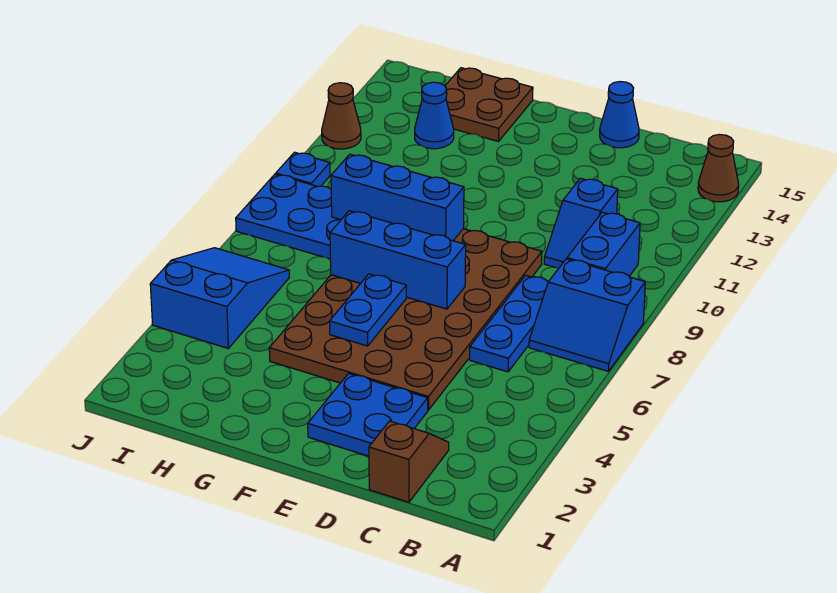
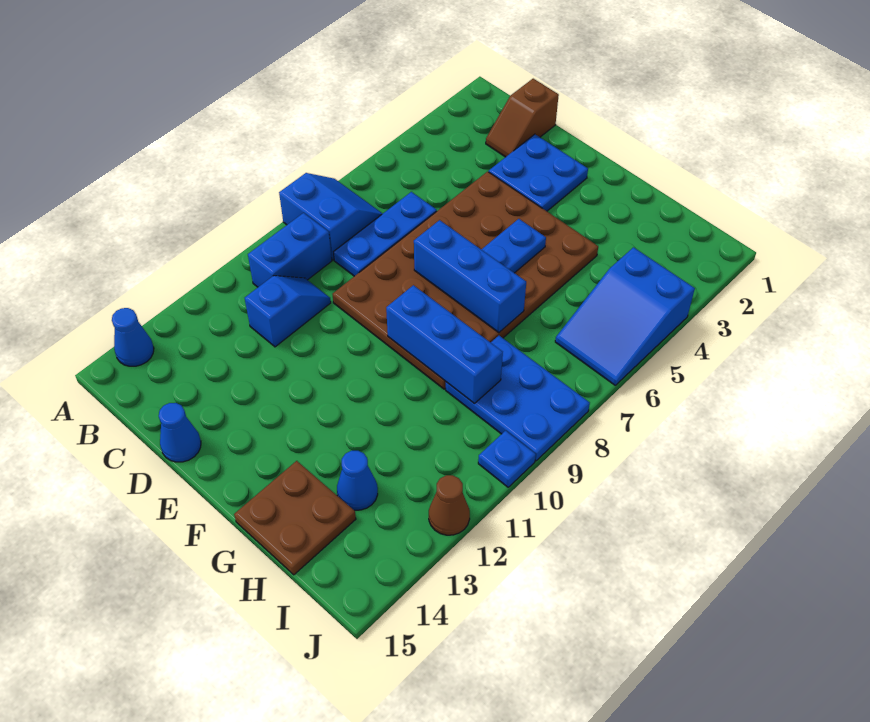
brown 1x1 cone [698,134,739,202] -> blue 1x1 cone [112,308,154,366]

